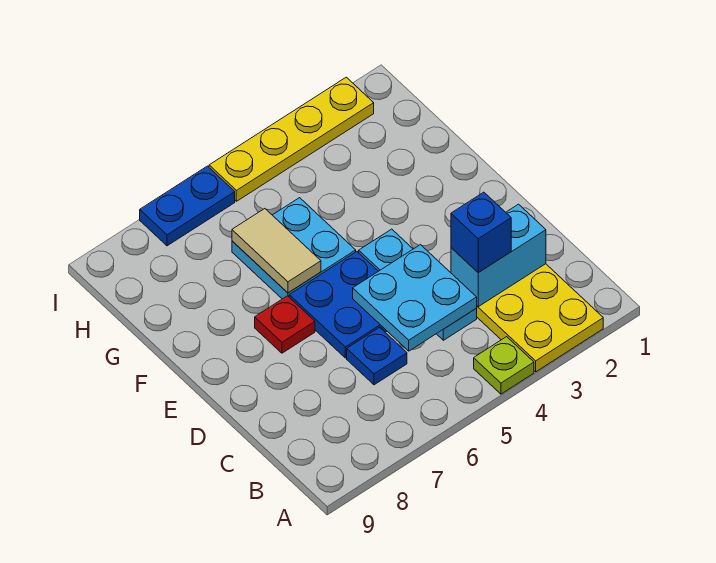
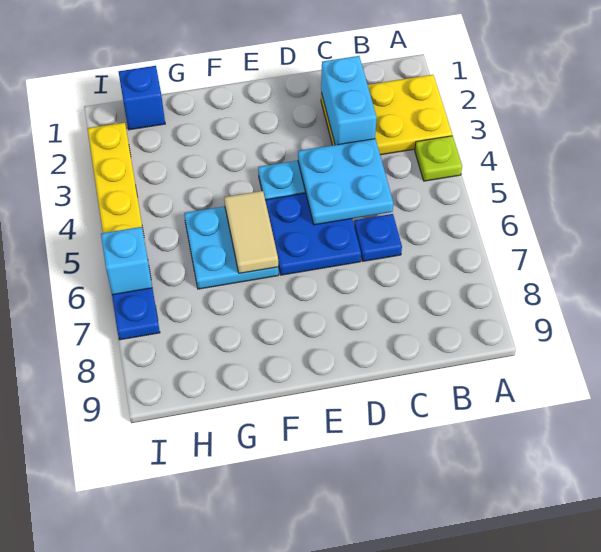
blue 1x1 brick [451,192,511,273] -> blue 1x1 brick moved to [119,66,165,130]
red 1x1 plate [255,296,315,353] -> none
tan 1x2 tile [232,209,321,293] -> tan 1x2 tile turned to [224,191,278,273]
none -> cyan 1x1 brick [101,227,152,295]

